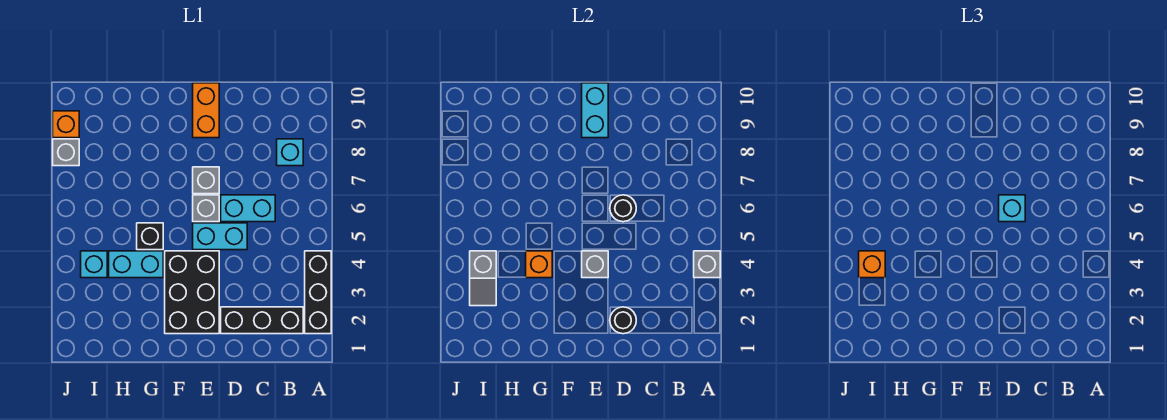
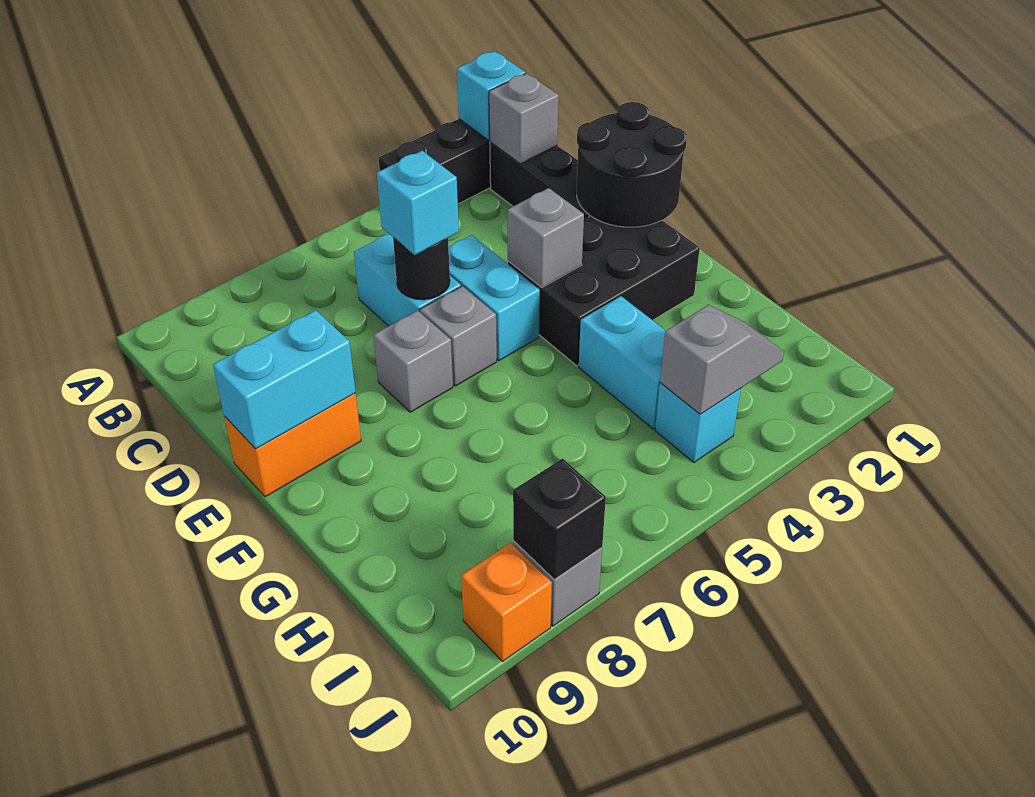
grey 1x1 brick [694,251,720,278] -> grey 1x1 brick moved to [489,73,559,164]
cyan 1x1 brick [277,139,303,166] -> cyan 1x1 brick moved to [457,51,525,140]
black 1x1 round brick [610,307,636,334] -> black 2x2 round brick [577,102,687,227]
orange 1x1 brick [526,251,552,278] -> none
black 1x1 brick [137,223,163,250] -> black 1x1 brick moved to [513,458,606,579]
orange 1x1 brick [859,251,885,278] -> none

